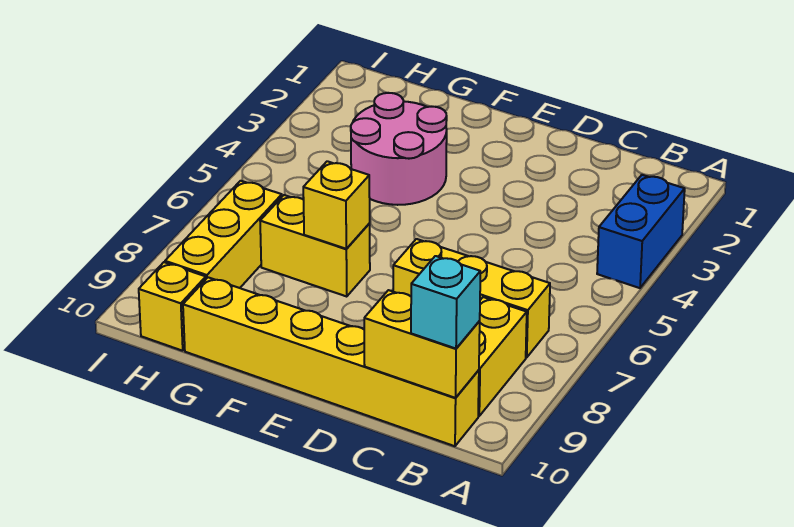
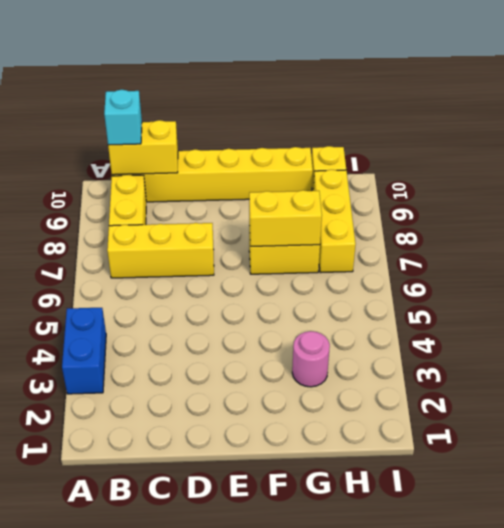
pink 2x2 round brick [351,93,447,205] -> pink 1x1 round brick [292,331,330,387]
yellow 1x1 brick [303,161,370,249] -> yellow 1x2 brick [249,190,322,246]

